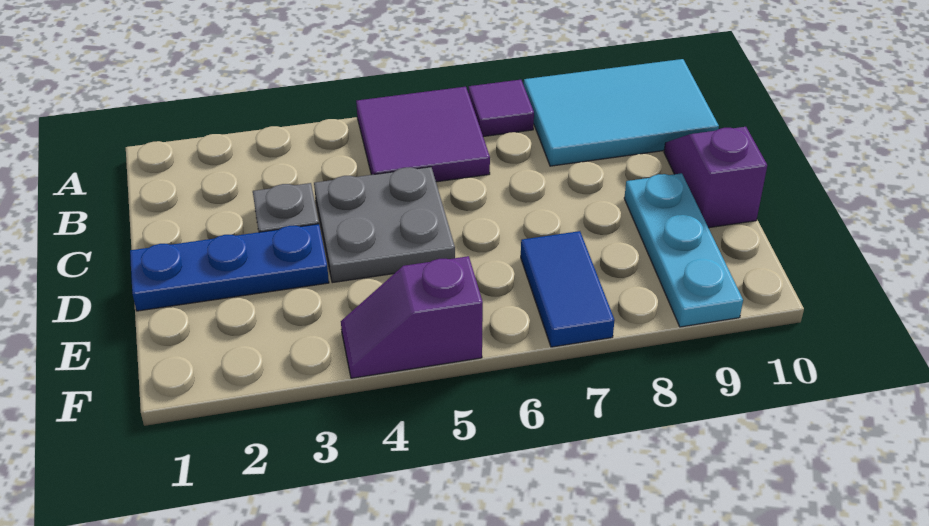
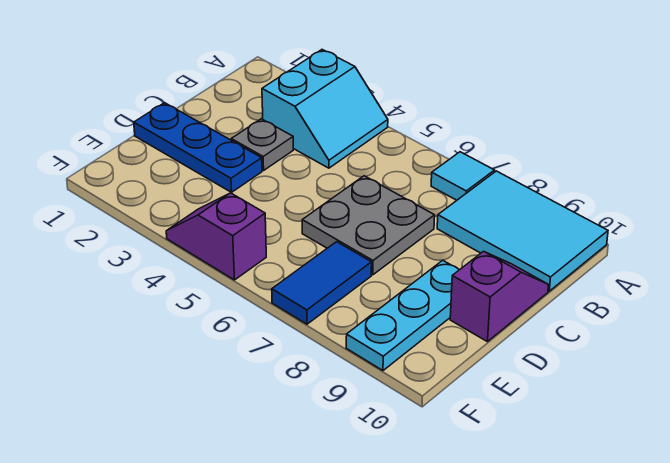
none -> cyan 2x2 slope [262,50,388,168]
purple 2x2 tile [356,87,490,182] -> none
purple 1x1 tile [469,80,534,137] -> cyan 1x1 tile [431,152,495,200]
grey 2x2 plate [314,167,455,283] -> grey 2x2 plate moved to [302,176,435,275]

